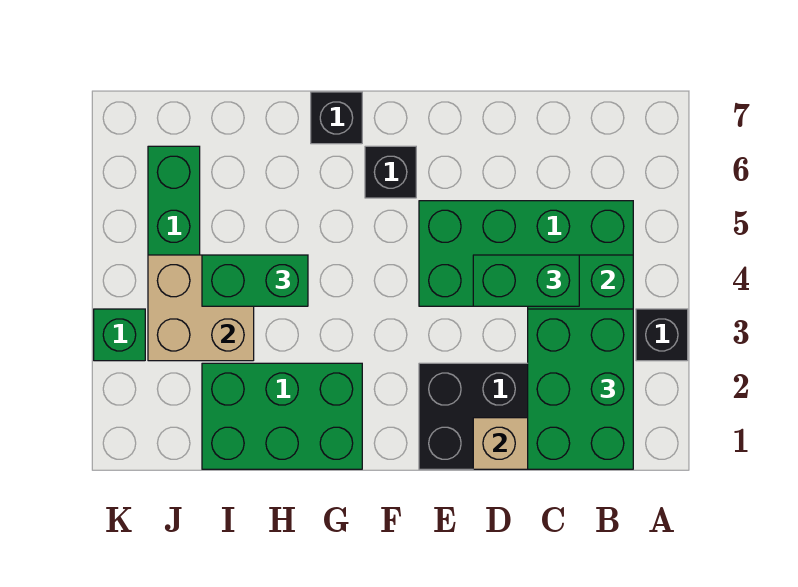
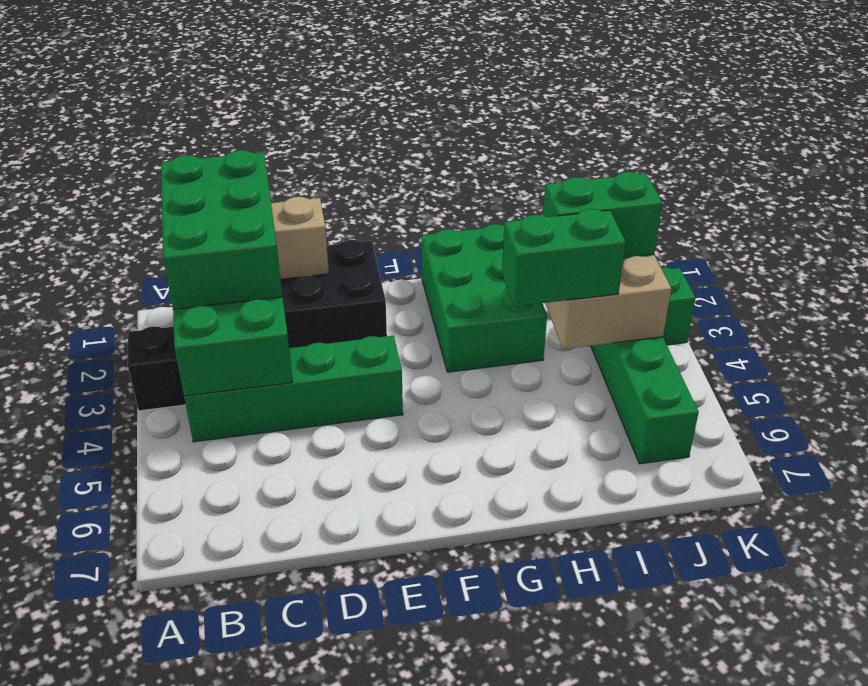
green 2x4 brick [419,201,633,306] -> green 1x4 brick [184,336,403,442]
green 1x2 brick [473,255,579,306] -> green 1x2 brick moved to [543,172,662,258]
black 1x1 brick [365,146,416,198] -> none
green 2x3 brick [202,363,362,469] -> green 2x3 brick turned to [421,224,547,372]
black 1x1 brick [311,92,362,144] -> none

